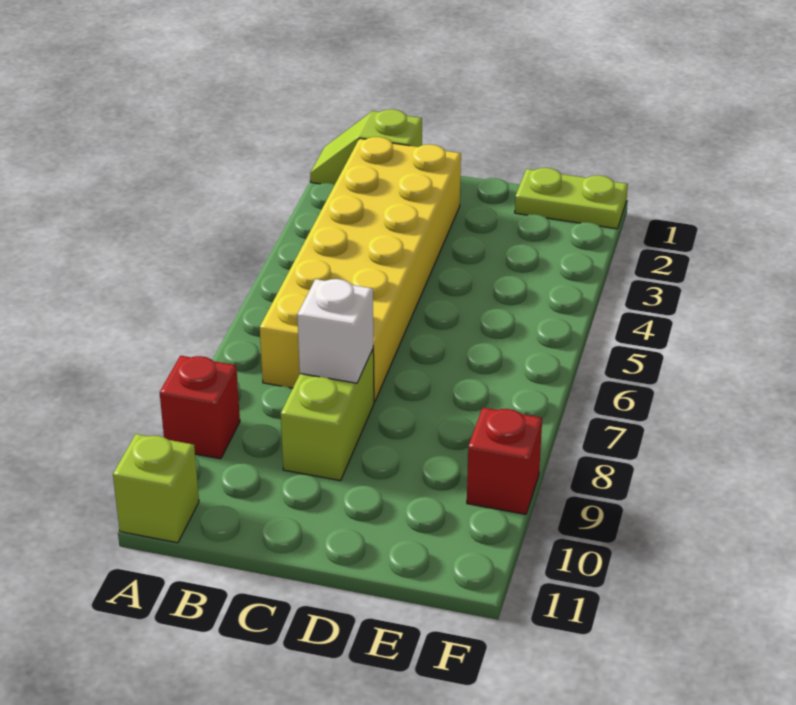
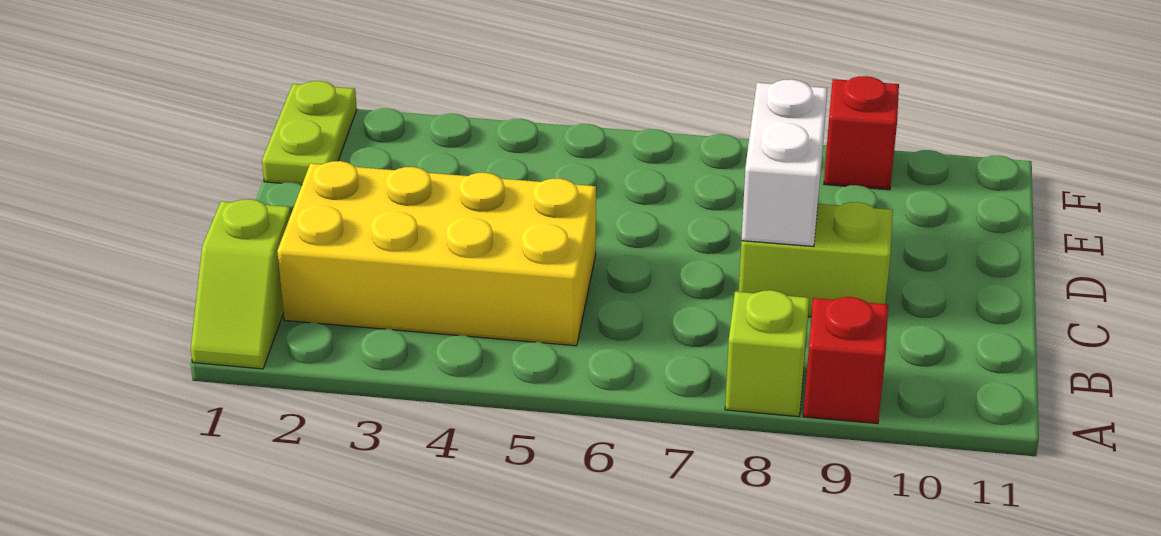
lime 1x1 brick [113,434,199,543] -> lime 1x1 brick moved to [725,290,809,417]
yellow 2x6 brick [260,137,461,402] -> yellow 2x4 brick [277,161,596,346]
white 1x1 brick [297,279,373,383] -> white 1x2 brick [741,79,827,247]

